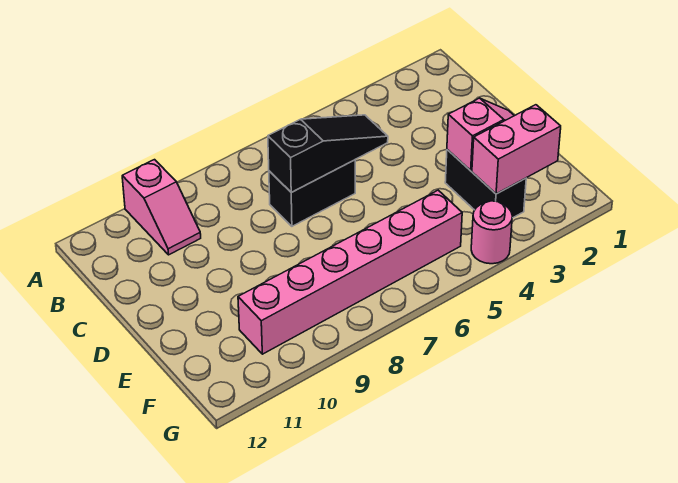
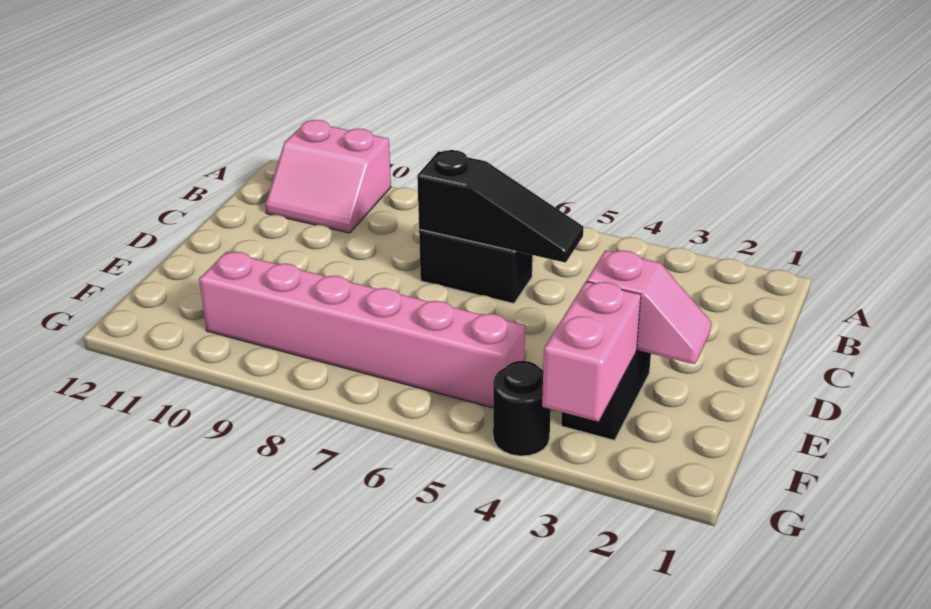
pink 1x2 slope [122,160,201,255] -> pink 2x2 slope [265,120,391,233]
pink 1x2 brick [472,105,561,194] -> pink 1x2 brick turned to [542,281,641,422]
pink 1x1 round brick [471,201,512,264] -> black 1x1 round brick [493,361,551,456]

